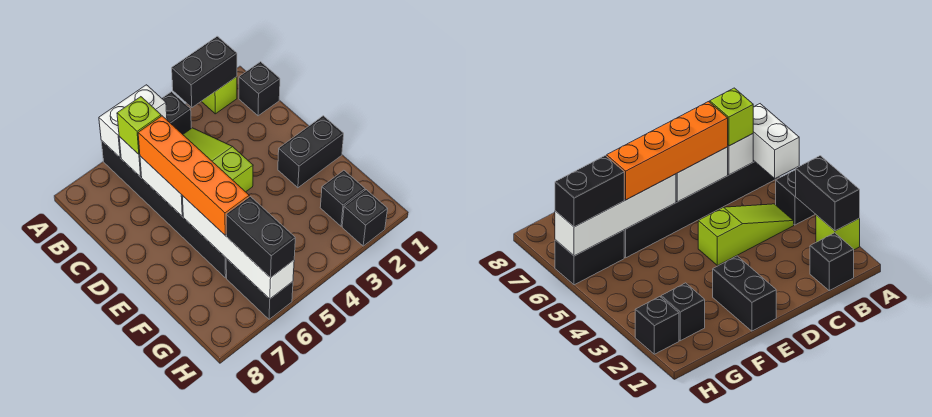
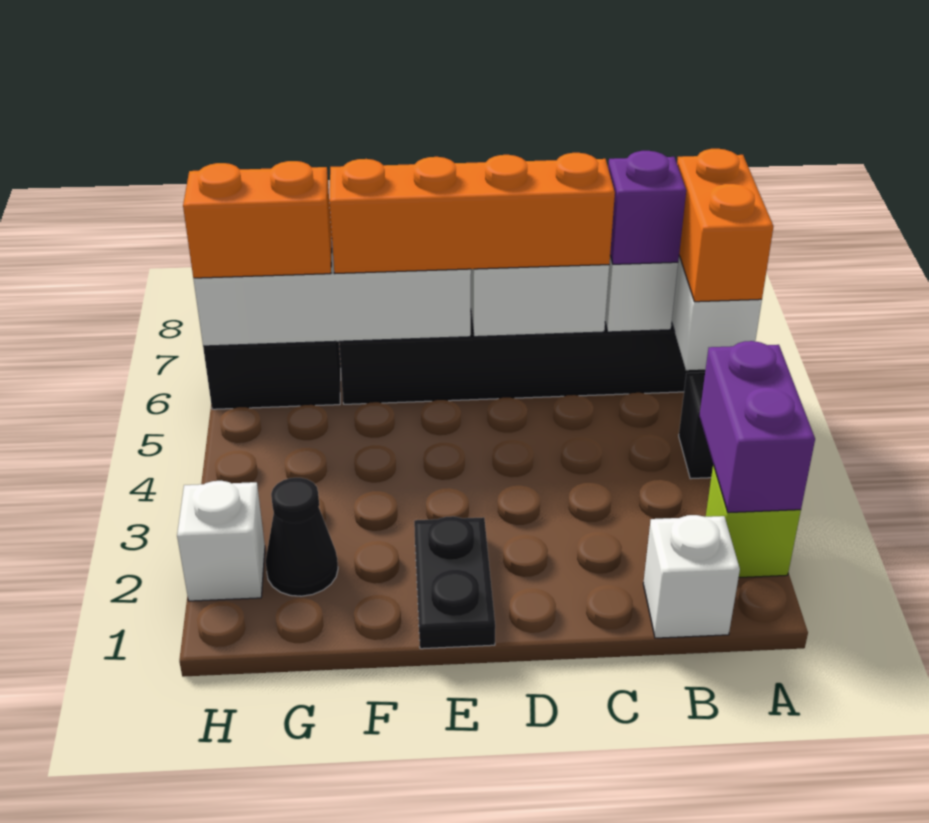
black 1x2 brick [172,36,237,108] -> purple 1x2 brick [699,341,815,513]
none -> orange 1x2 brick [677,149,773,302]
black 1x1 brick [239,62,280,116] -> white 1x1 brick [643,515,740,638]
lime 1x3 slope [183,128,253,192] -> none
lime 1x1 brick [117,97,161,154] -> purple 1x1 brick [608,151,686,264]
black 1x2 brick [278,116,344,188] -> black 1x2 plate [414,516,495,649]
black 1x1 brick [320,170,365,226] -> black 1x1 cone [266,478,338,596]
black 1x2 brick [226,196,295,278] -> orange 1x2 brick [183,161,332,278]
black 1x1 brick [342,190,387,246] -> white 1x1 brick [177,481,265,601]

